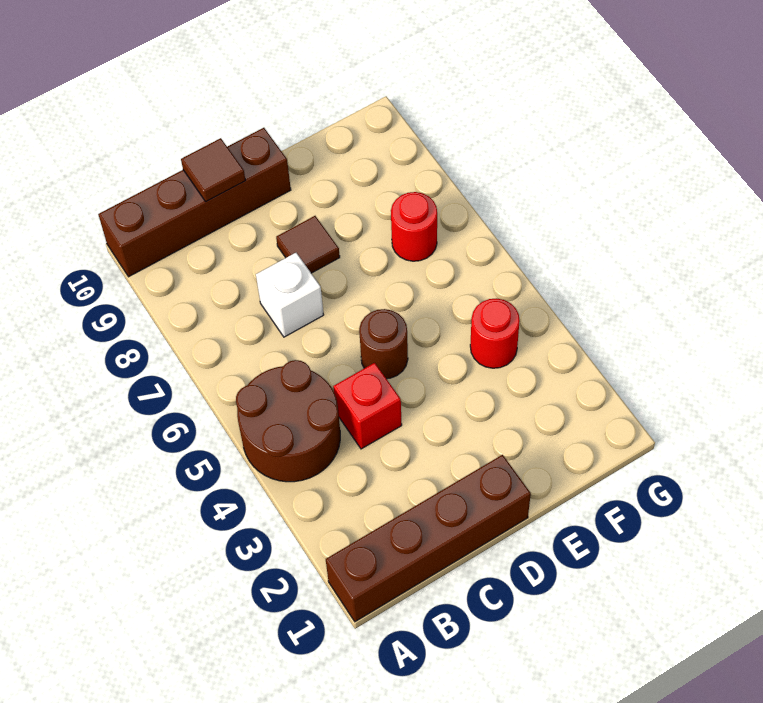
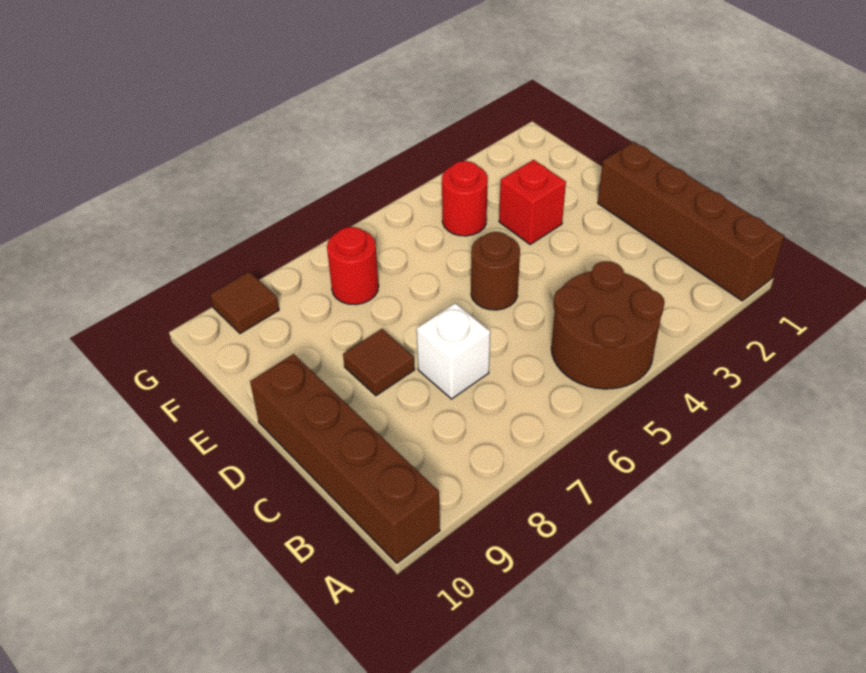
red 1x1 brick [333,363,402,449] -> red 1x1 brick moved to [499,160,566,244]
brown 1x1 tile [181,138,245,202] -> brown 1x1 tile moved to [210,272,279,334]

